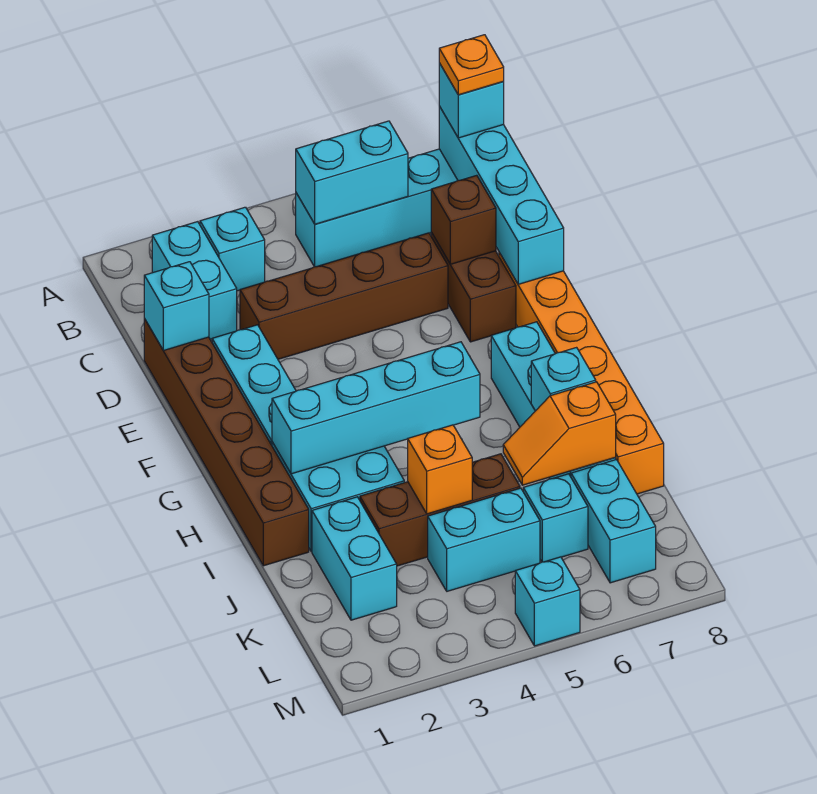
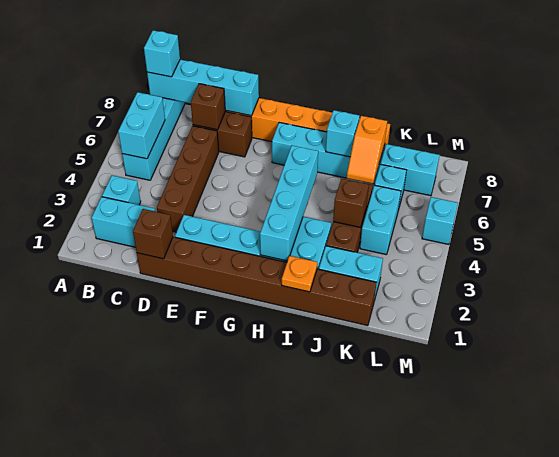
orange 1x1 plate [439,35,504,95] -> orange 1x1 plate moved to [282,256,317,292]
brown 1x6 brick [144,319,309,566] -> brown 1x8 brick [137,237,377,326]
cyan 1x1 brick [144,262,209,351] -> brown 1x1 brick [133,209,173,259]
orange 1x1 brick [408,425,472,514] -> brown 1x1 brick [333,179,369,228]

